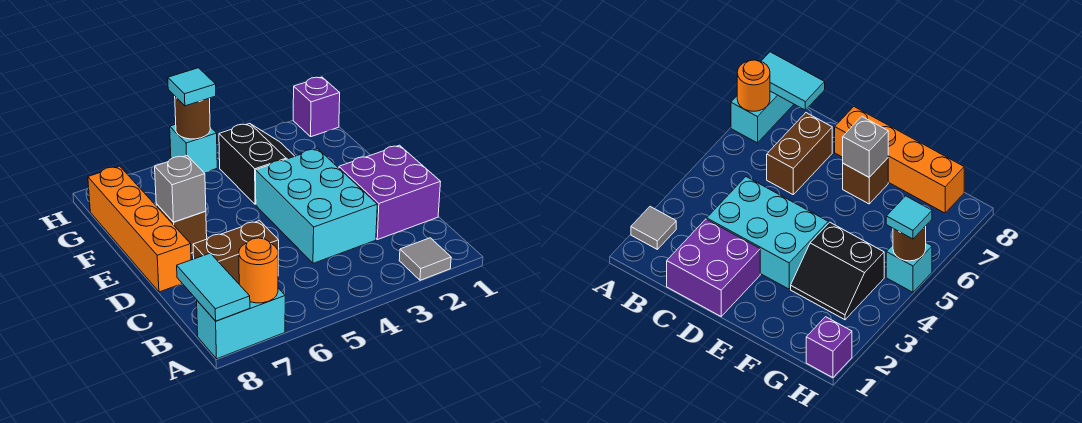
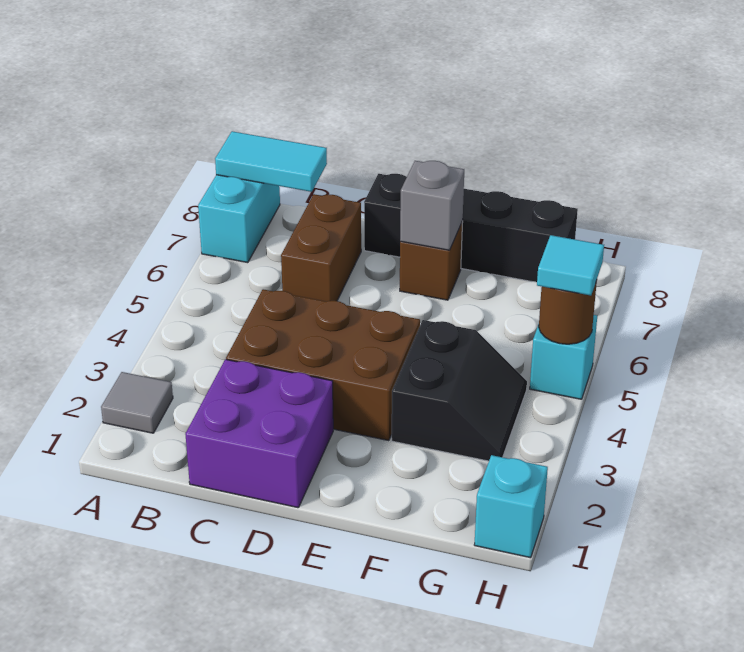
orange 1x1 round brick [239,238,278,303] -> none
cyan 2x3 brick [256,149,377,263] -> brown 2x3 brick [226,289,420,441]
orange 1x4 brick [88,166,191,292] -> black 1x4 brick [364,174,578,282]
black 2x2 slope [219,123,295,204] -> black 2x2 slope turned to [392,320,527,461]
purple 1x1 brick [293,77,340,137] -> cyan 1x1 brick [474,455,548,558]

